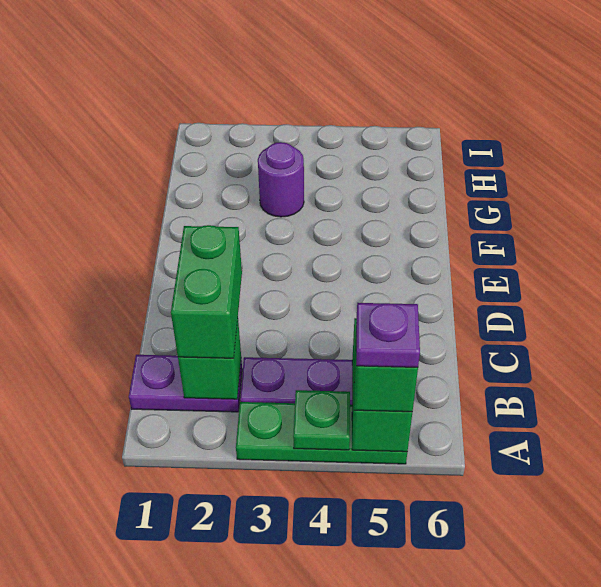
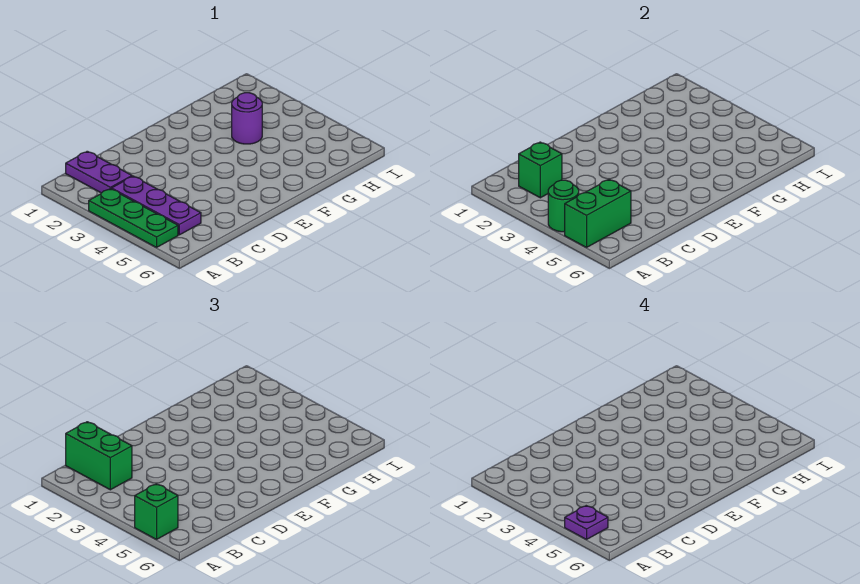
green 1x1 plate [293,390,350,450] -> green 1x1 round brick [548,180,579,232]
green 1x2 brick [171,225,242,358] -> green 1x2 brick turned to [66,422,132,490]

